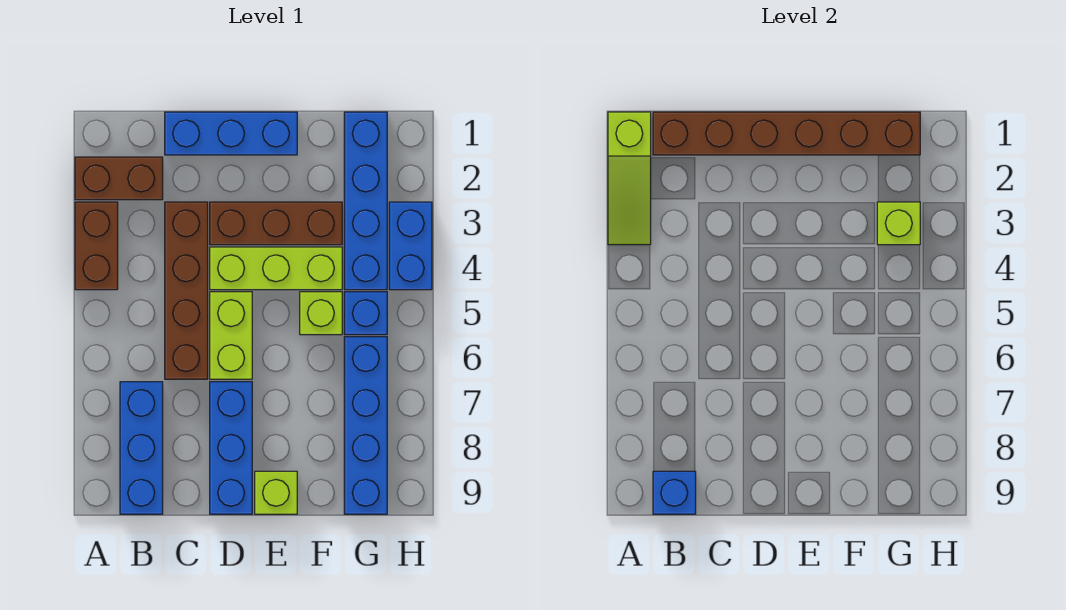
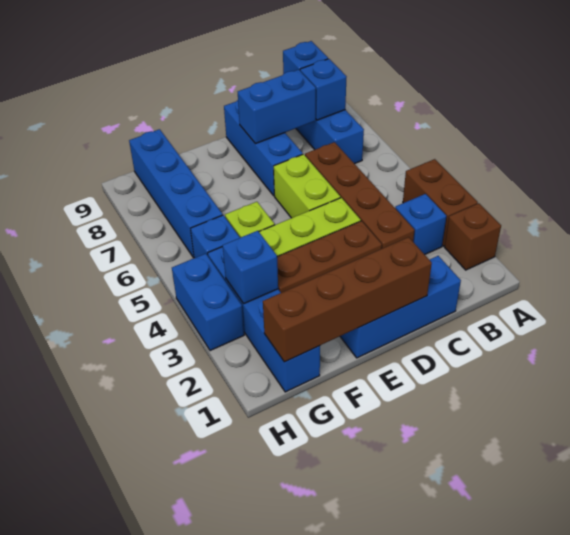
lime 1x3 slope [608,112,651,245] -> none
brown 1x2 brick [75,157,163,200] -> brown 1x1 brick [445,203,501,270]
brown 1x6 brick [653,112,920,155] -> brown 1x4 brick [263,237,432,362]
none -> blue 1x1 brick [395,194,446,255]
none -> blue 1x1 brick [300,59,347,120]
none -> blue 1x2 brick [238,70,316,144]
lime 1x1 brick [255,471,297,514] -> none
lime 1x1 brick [877,202,920,245] -> blue 1x1 brick [223,231,278,304]

